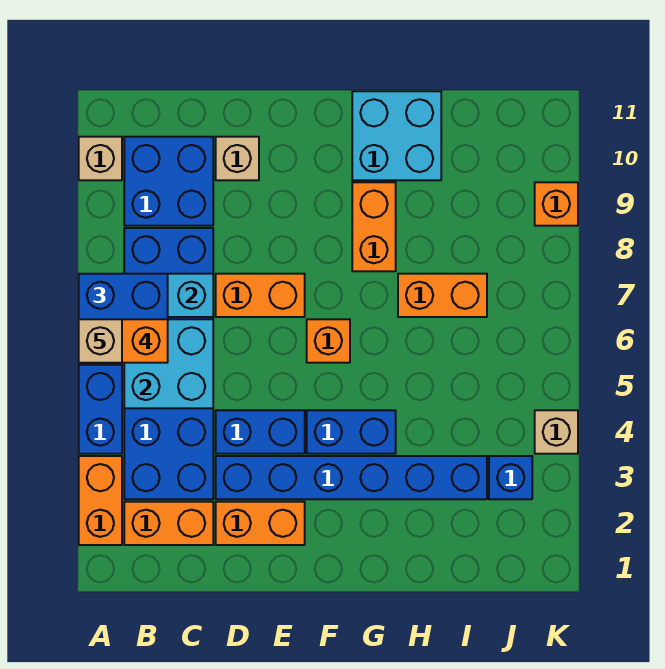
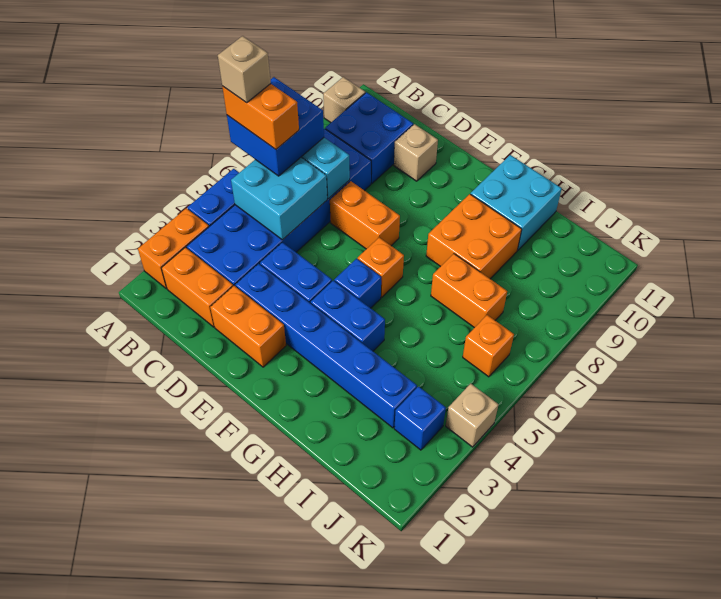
none -> blue 1x1 brick [334,259,381,308]
orange 1x2 brick [352,182,396,271] -> orange 2x2 brick [426,194,522,279]
orange 1x1 brick [535,182,578,226] -> orange 1x1 brick moved to [463,315,514,377]

